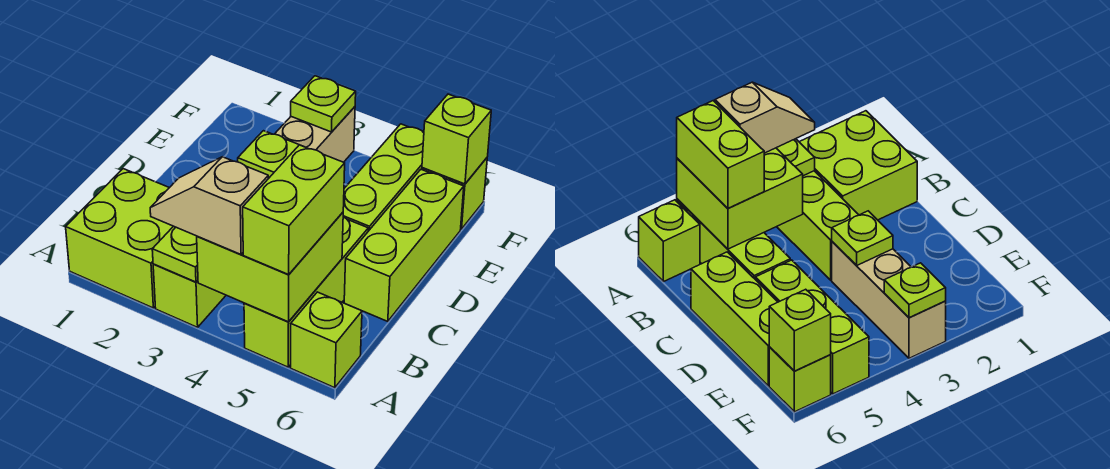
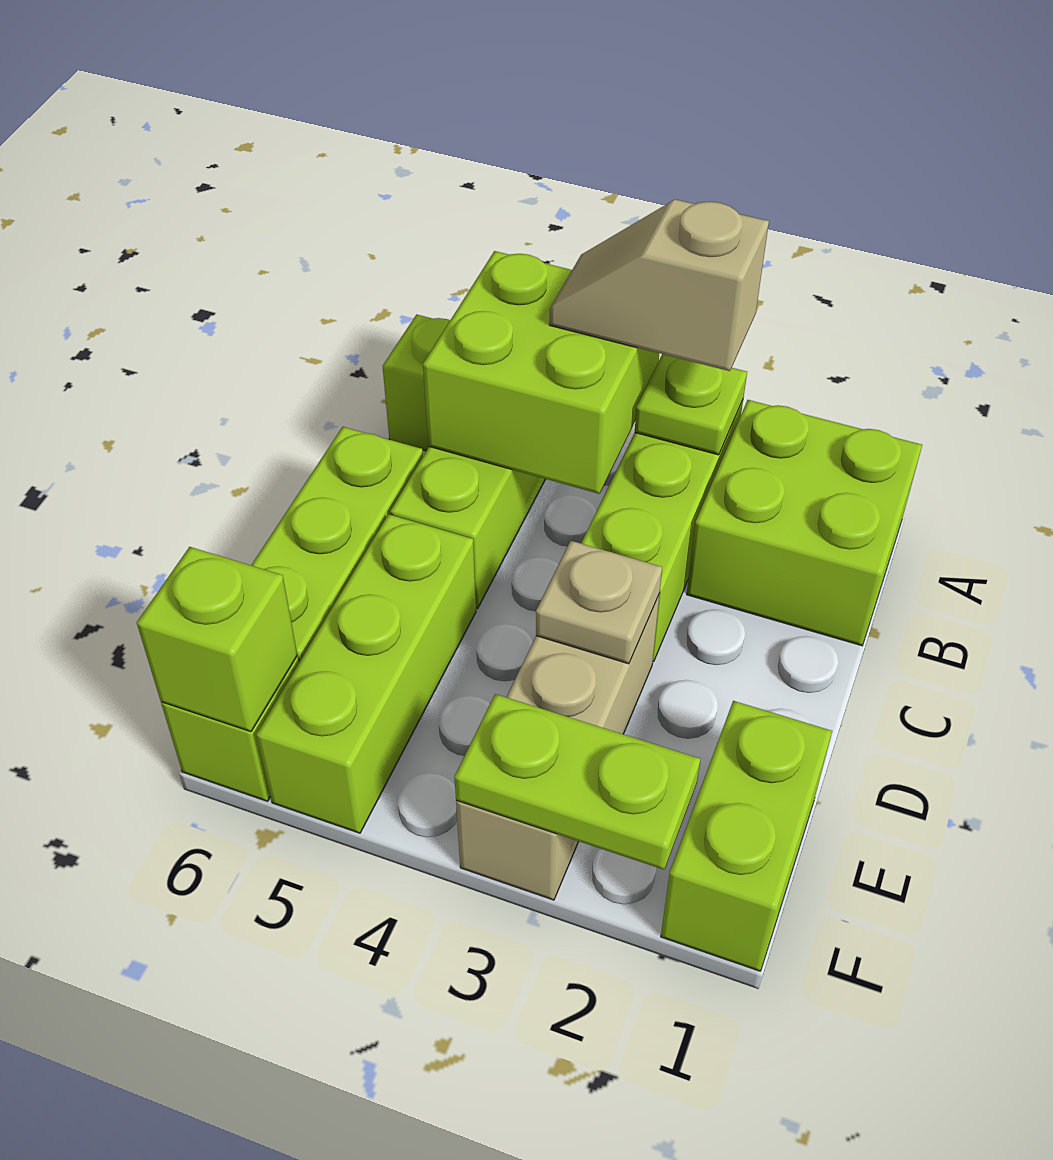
tan 1x2 slope [150,157,268,254] -> tan 1x2 slope turned to [549,199,769,371]
lime 1x2 brick [243,145,345,274] -> lime 1x2 brick moved to [661,701,832,971]
lime 1x1 plate [238,131,299,179] -> tan 1x1 plate [536,541,662,664]
lime 1x1 plate [291,76,356,132] -> lime 1x2 plate [454,694,700,870]

